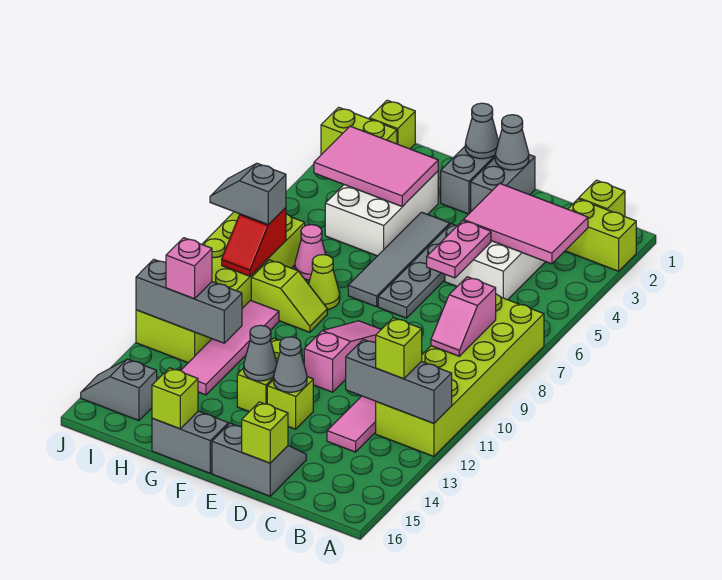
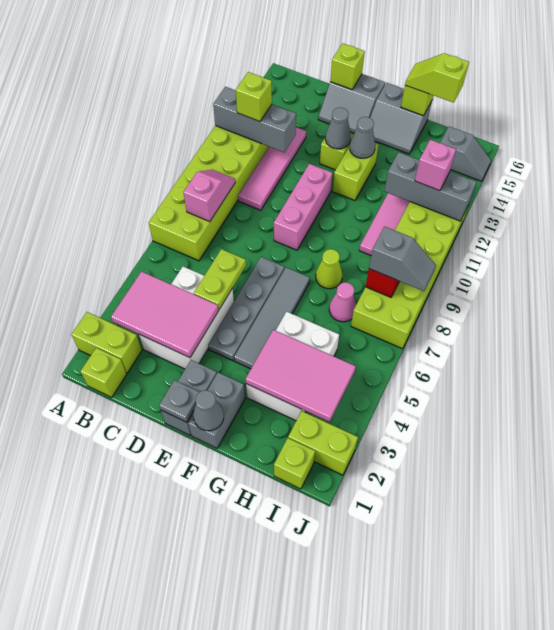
pink 1x2 plate [427,220,491,278] -> lime 1x2 plate [194,249,246,309]
grey 1x1 cone [495,115,529,170] -> grey 1x1 plate [159,380,199,422]
pink 1x3 slope [304,321,381,392] -> pink 1x3 brick [274,164,332,250]
lime 1x2 slope [251,260,327,332] -> lime 1x2 slope moved to [405,53,469,103]

